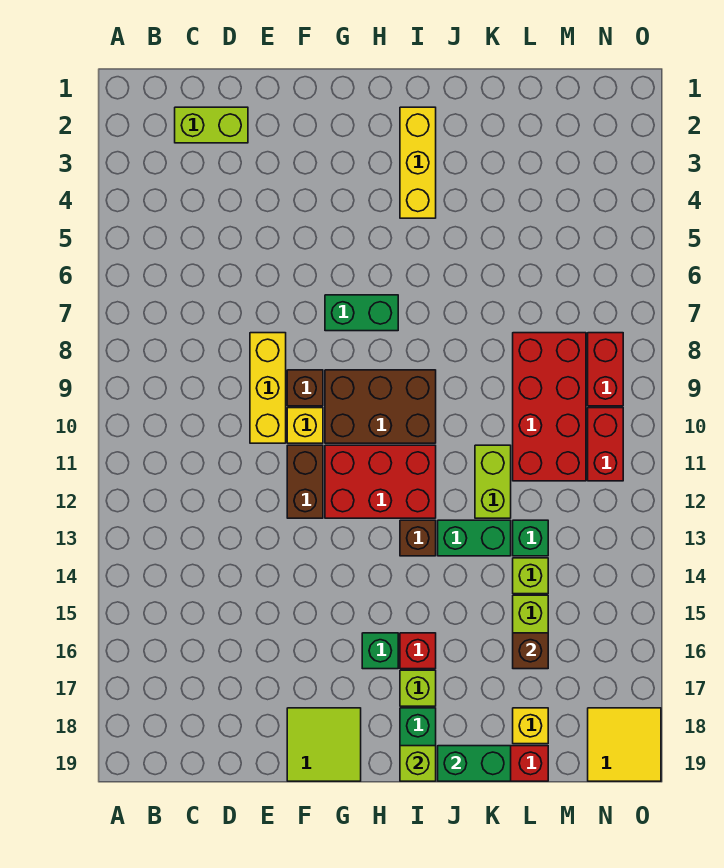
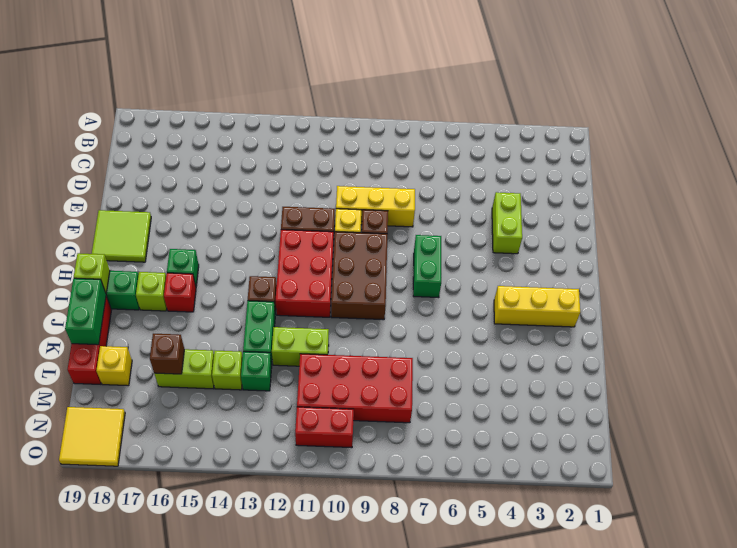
lime 1x2 brick [175,107,248,143] -> lime 1x2 brick moved to [492,192,522,254]
red 1x2 brick [588,333,623,406] -> none

